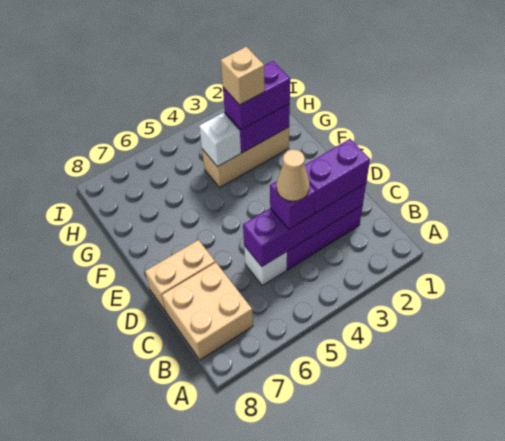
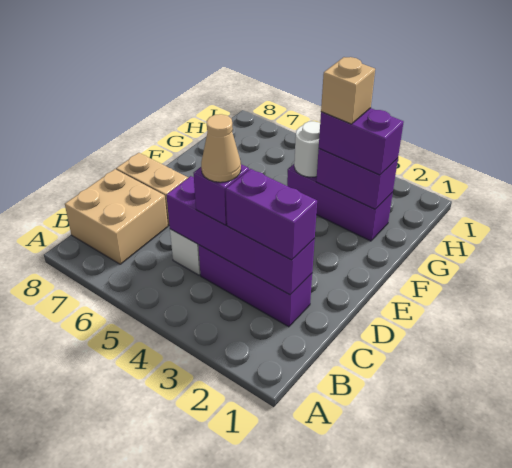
tan 1x3 brick [202,127,289,187] -> purple 1x3 brick [287,164,393,241]
white 1x1 brick [199,113,241,167] -> white 1x1 round brick [294,121,320,177]

